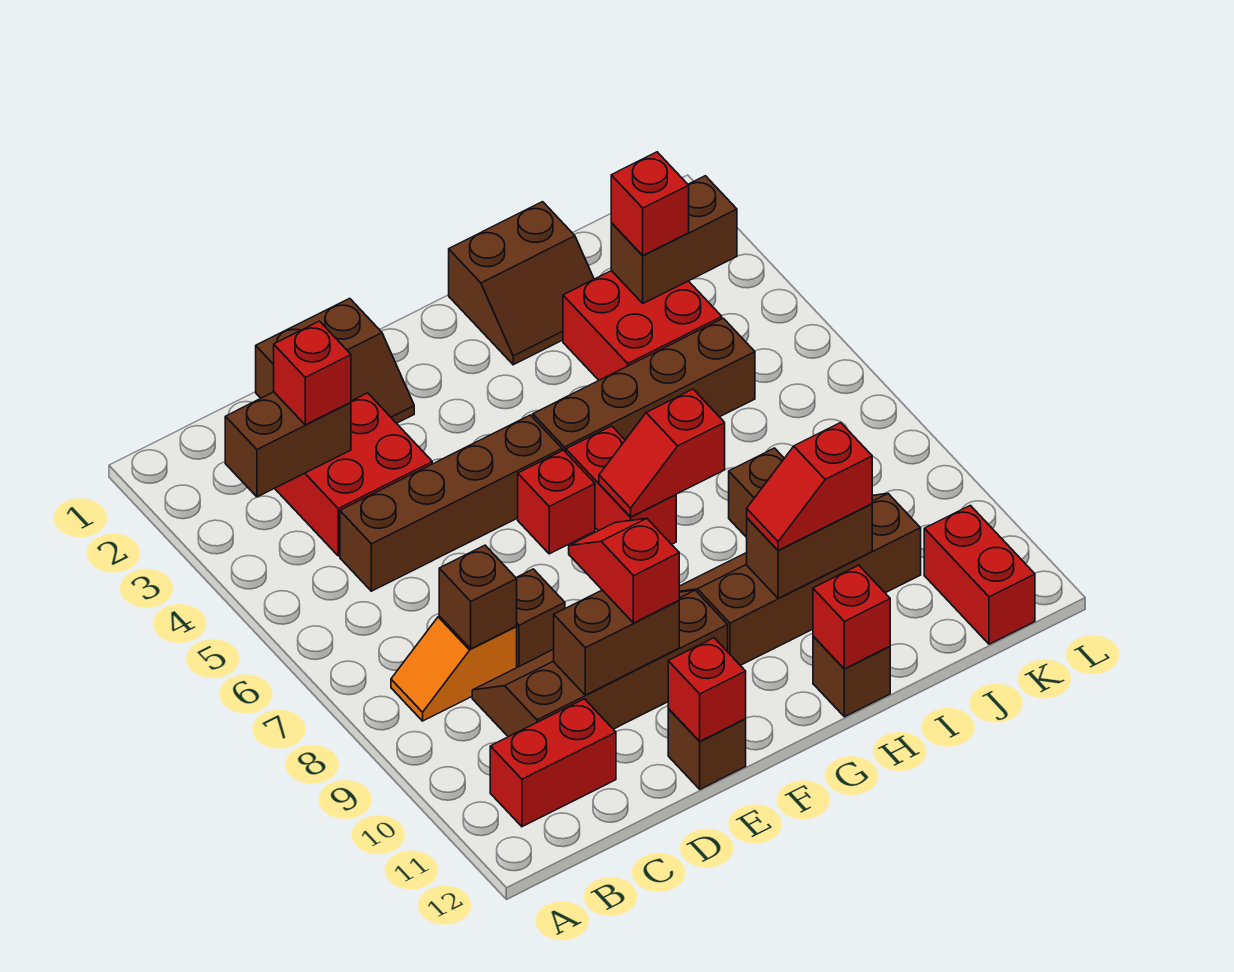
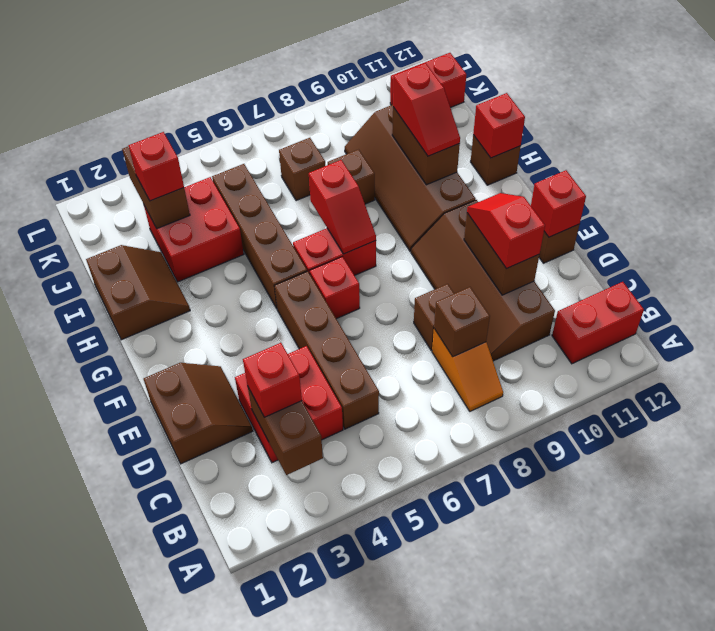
red 1x2 brick [490,699,616,827] -> red 1x2 brick turned to [552,282,644,364]
red 1x2 slope [569,518,679,623] -> red 1x2 slope turned to [467,193,545,269]
none -> brown 1x1 brick [279,138,325,201]

